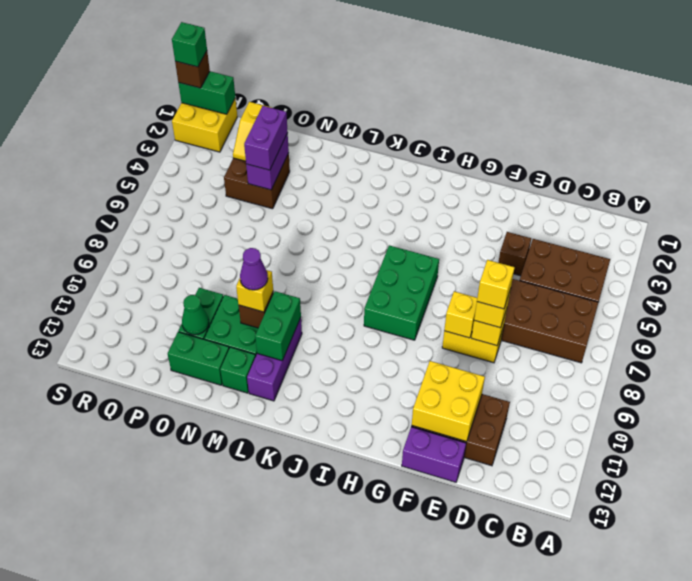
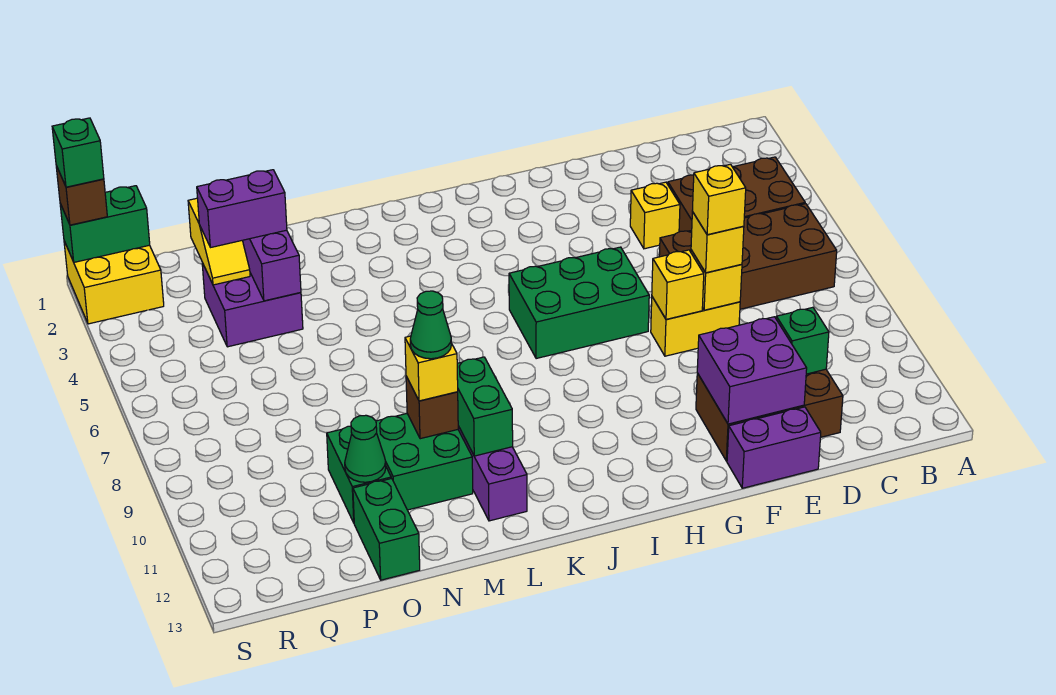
brown 1x1 brick [498,232,531,276] -> yellow 1x1 brick [630,182,680,249]
yellow 2x2 brick [412,361,485,442] -> purple 2x2 brick [697,317,807,424]
green 2x3 brick [364,245,439,340] -> green 2x3 brick turned to [509,247,649,359]
purple 1x1 cone [240,248,268,290] -> green 1x1 cone [410,291,451,359]
green 1x1 brick [220,347,256,393] -> green 1x1 brick moved to [776,307,829,374]
green 1x2 brick [168,332,229,385] -> green 1x2 brick turned to [353,478,420,580]
brown 2x2 brick [224,153,290,209] -> purple 2x2 brick [202,263,303,347]
purple 1x2 brick [244,106,288,170] -> purple 1x2 brick turned to [197,170,287,248]

